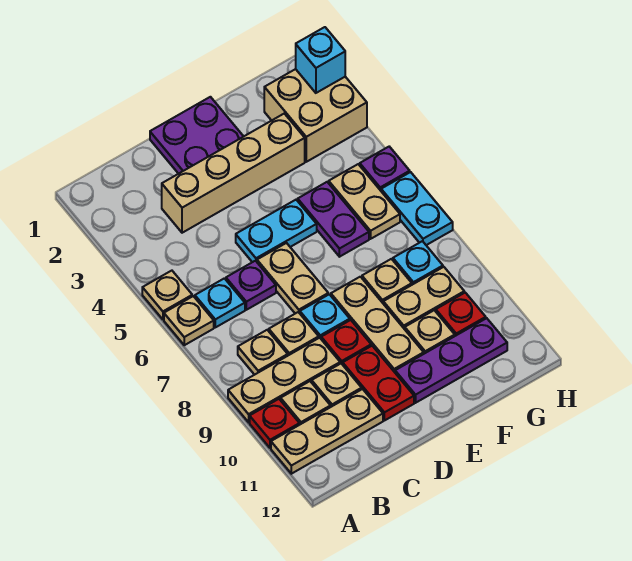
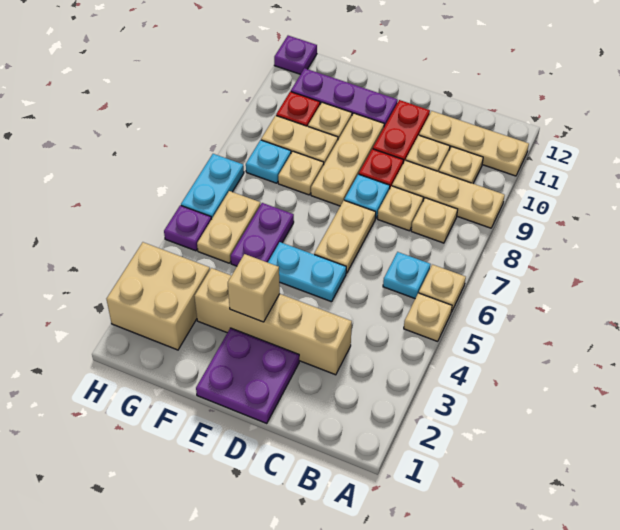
red 1x1 plate [250,399,299,448] -> none
purple 1x1 plate [226,261,276,310] -> purple 1x1 plate moved to [274,36,317,74]
none -> tan 1x1 brick [228,254,280,322]
cyan 1x1 brick [296,27,345,93] -> none

